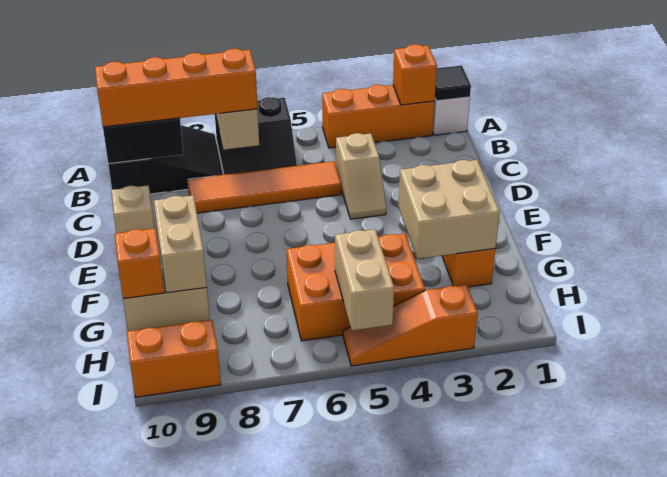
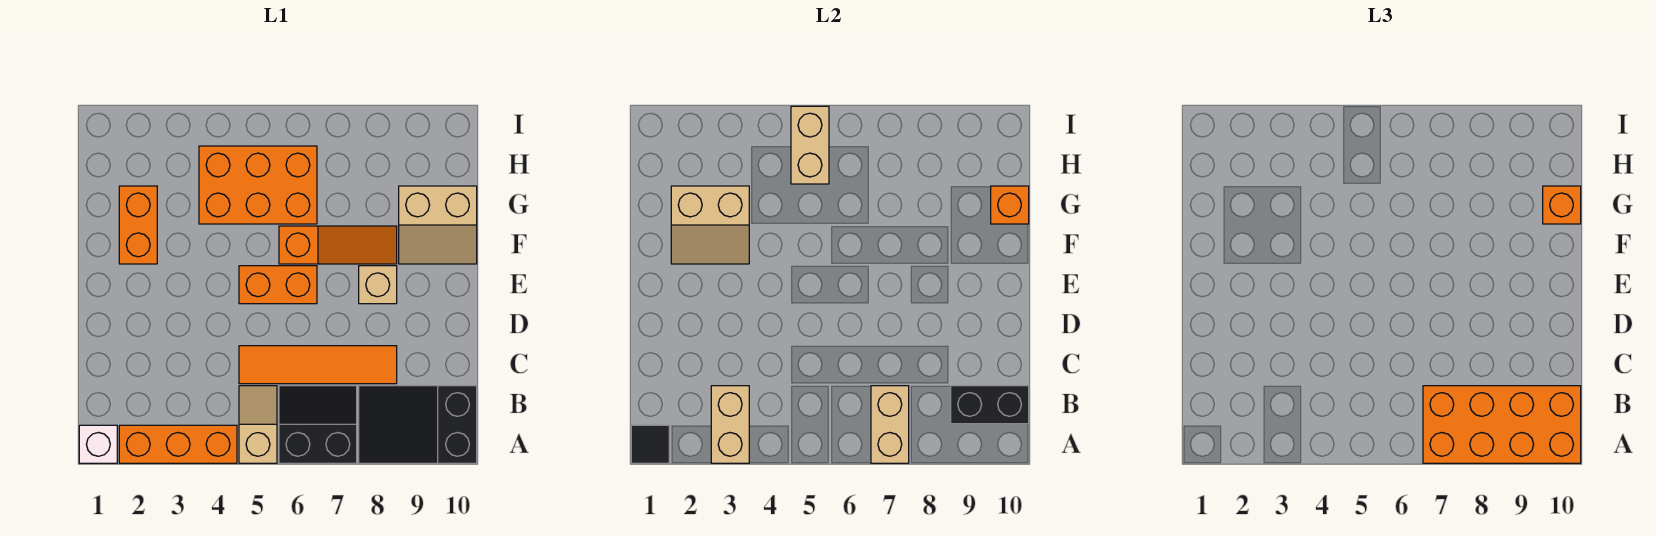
orange 1x1 brick [393,44,437,105] -> orange 1x1 brick moved to [1543,186,1581,224]
orange 1x4 brick [95,49,258,127] -> orange 2x4 brick [1423,386,1581,463]
tan 1x2 slope [336,133,386,219] -> tan 1x2 slope moved to [239,386,277,463]
tan 1x1 brick [111,185,155,233] -> tan 1x1 brick moved to [359,266,397,304]
tan 2x2 brick [398,160,500,259] -> tan 2x2 slope [671,186,749,264]
tan 1x2 brick [154,195,207,293] -> tan 1x2 brick moved to [711,386,749,463]
orange 1x3 slope [343,284,478,366] -> orange 1x3 slope moved to [279,226,397,264]
orange 1x2 brick [127,320,221,397] -> orange 1x2 brick moved to [239,266,317,304]

